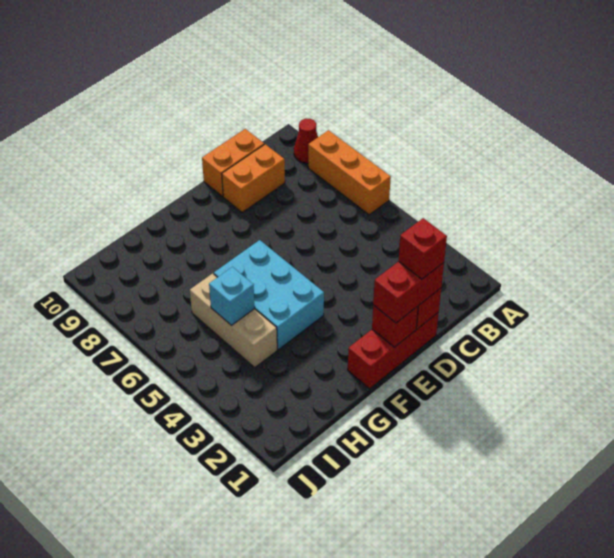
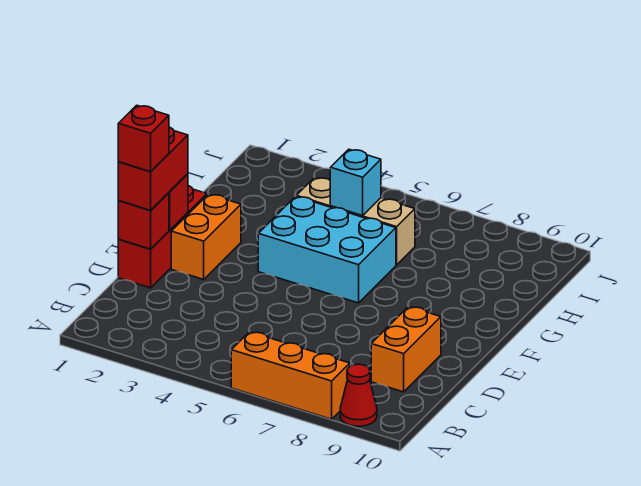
orange 1x2 brick [202,129,264,196] -> orange 1x2 brick moved to [171,194,241,279]

